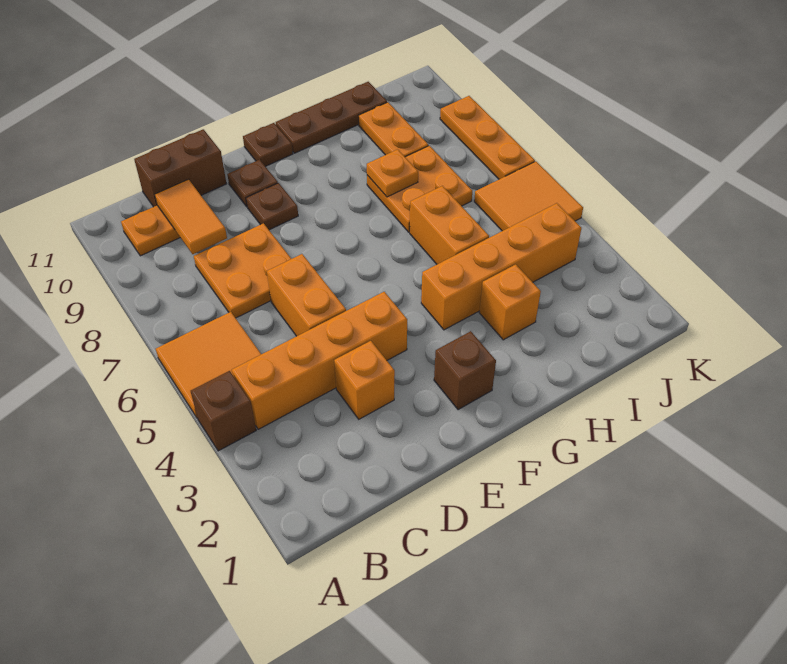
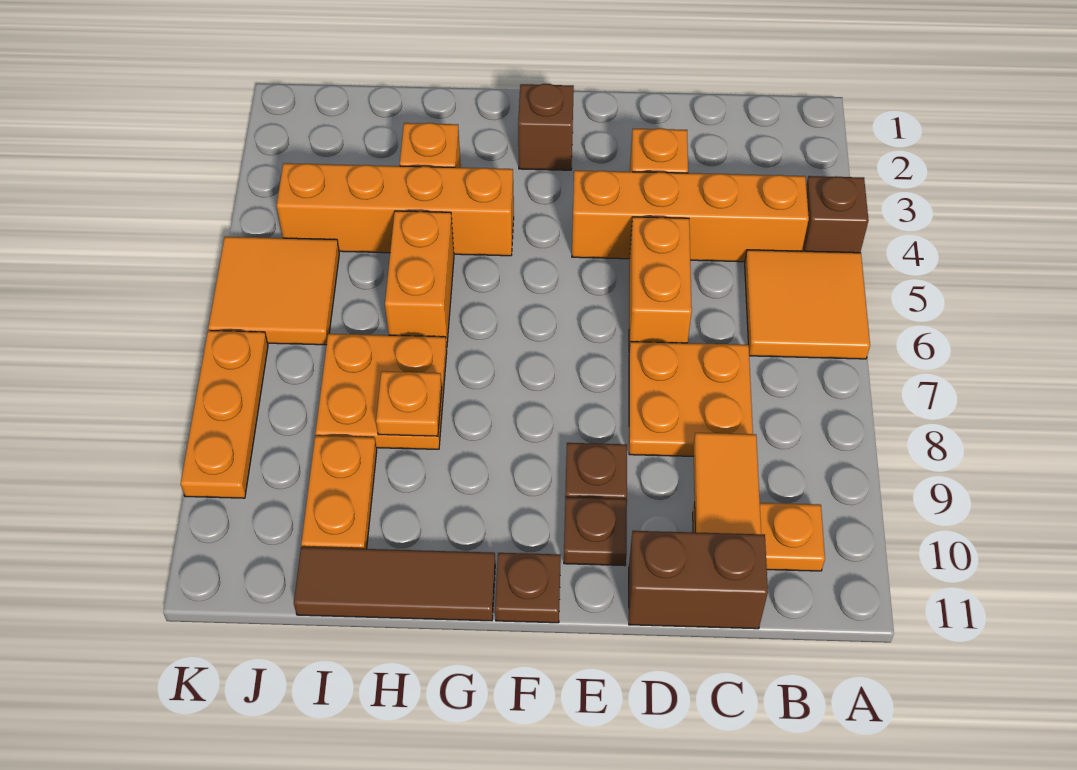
brown 1x3 plate [276,82,387,153] -> brown 1x3 tile [294,547,495,621]

